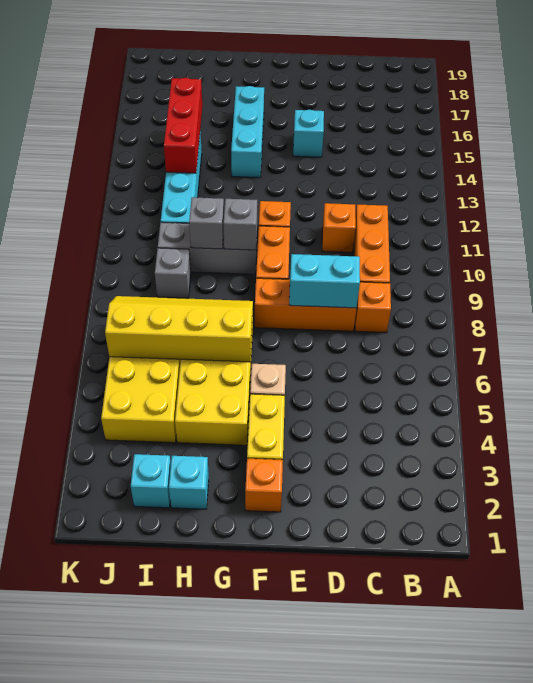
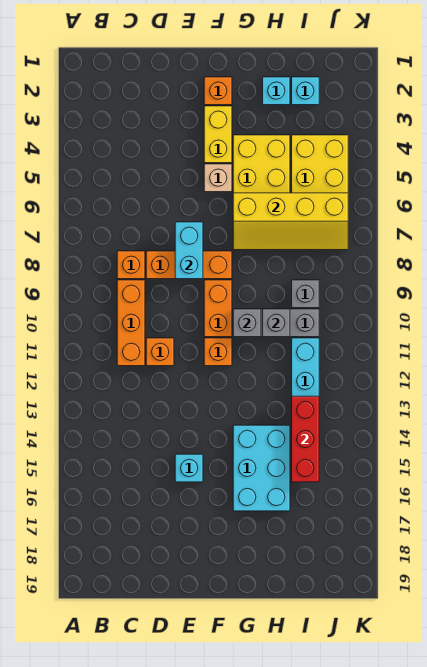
cyan 1x2 brick [289,254,360,308] -> cyan 1x2 brick turned to [175,222,203,279]
cyan 1x3 brick [231,86,264,178] -> cyan 2x3 brick [233,425,290,511]

